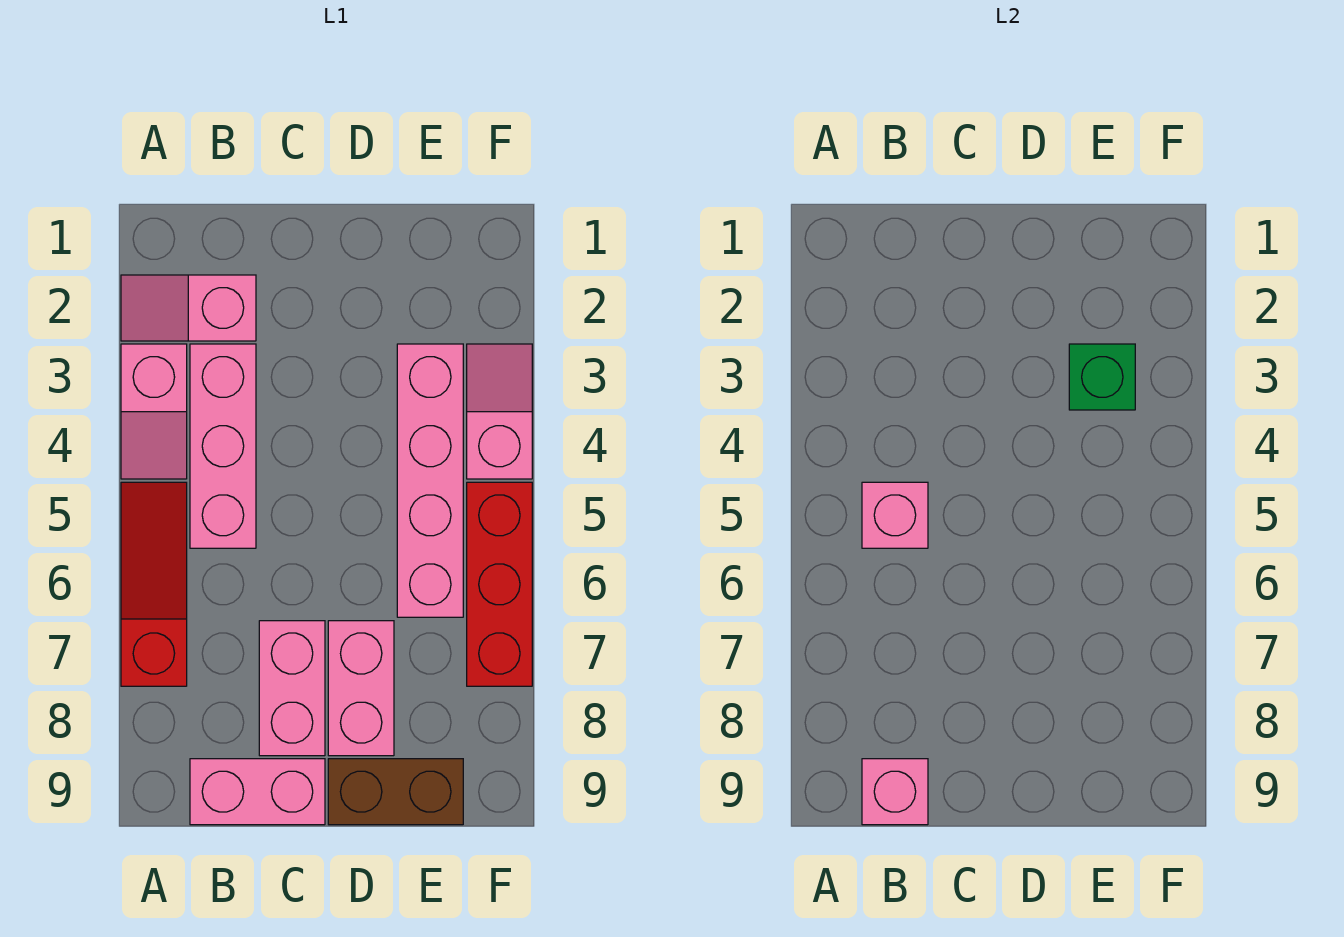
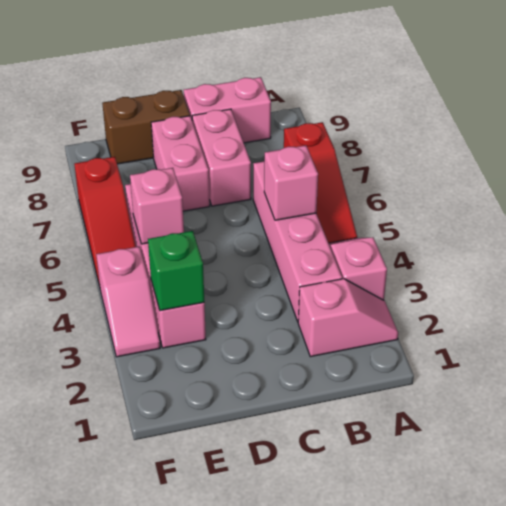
pink 1x3 brick [190,344,256,548] -> pink 1x4 brick [253,161,342,321]
pink 1x1 brick [862,759,928,825] -> pink 1x1 brick moved to [130,168,184,244]
red 1x3 brick [467,482,532,686] -> red 1x3 slope [74,157,136,287]

